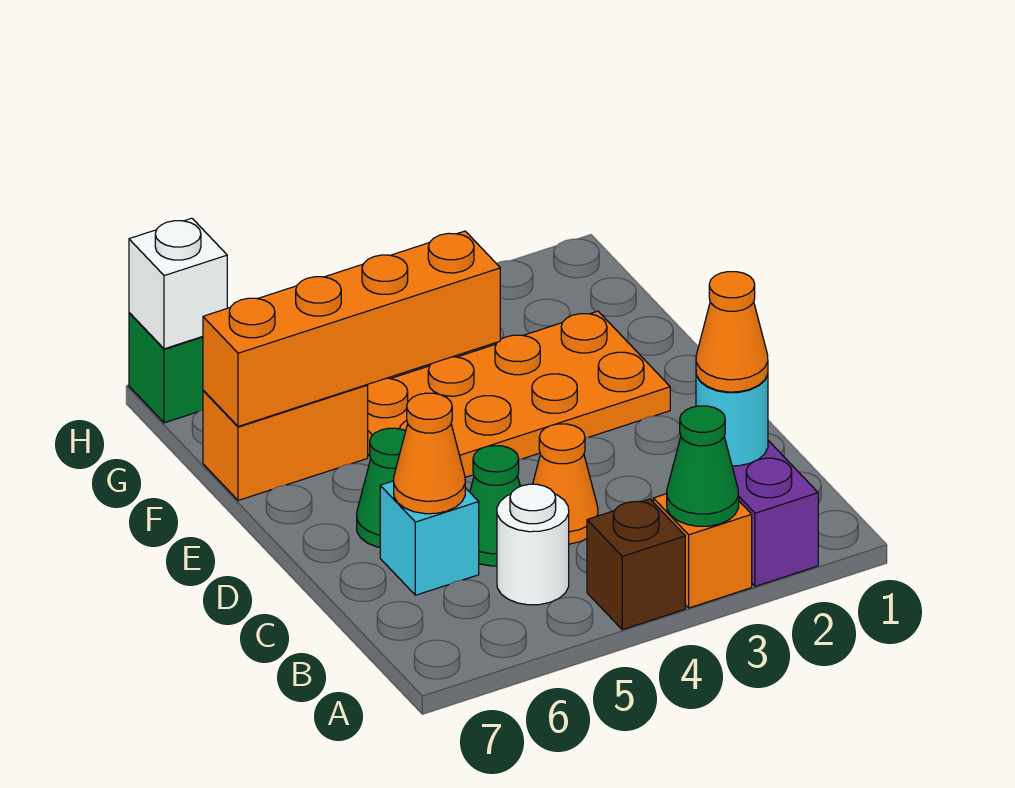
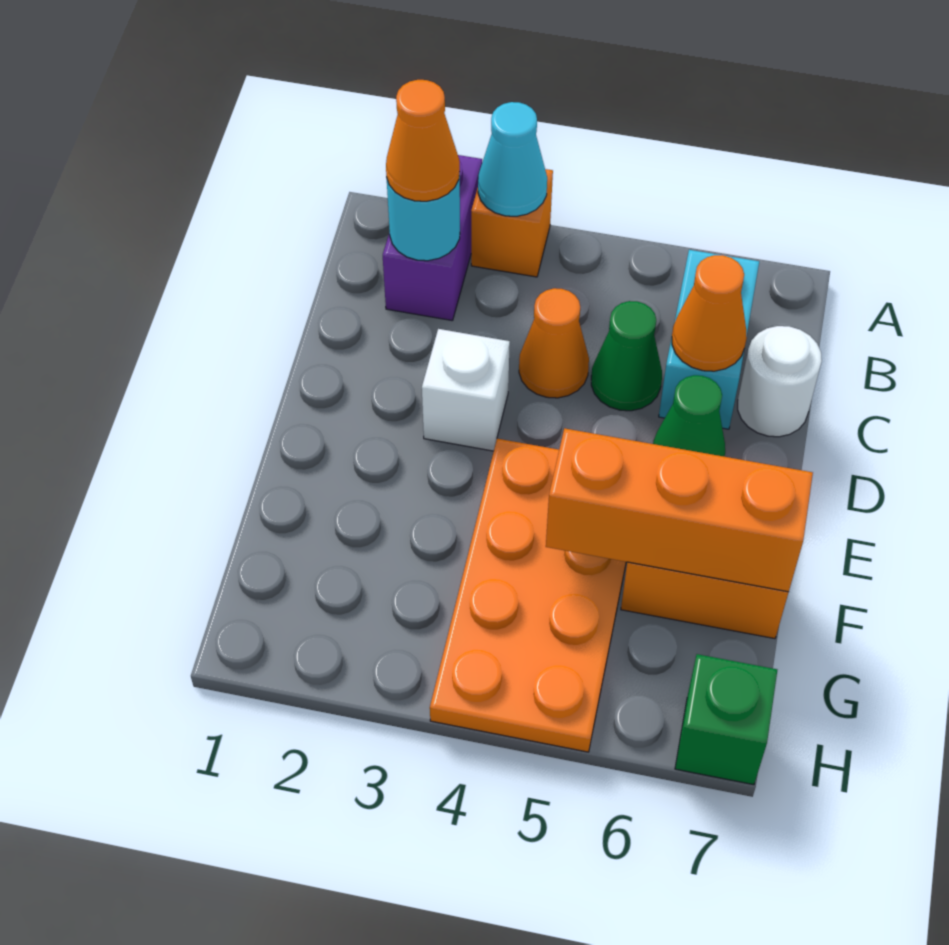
green 1x1 cone [667,406,739,526] -> cyan 1x1 cone [478,102,547,216]
brown 1x1 brick [587,499,685,630] -> none
white 1x1 round brick [497,484,569,605] -> white 1x1 round brick moved to [738,326,822,437]
cyan 1x1 brick [380,481,479,595] -> cyan 1x2 brick [659,250,759,429]
orange 2x4 plate [367,311,670,477] -> orange 2x4 plate turned to [430,439,626,752]
orange 1x4 brick [203,231,500,426] -> orange 1x3 brick [546,428,813,592]
white 1x1 brick [129,218,227,349] -> white 1x1 brick moved to [422,329,510,451]

